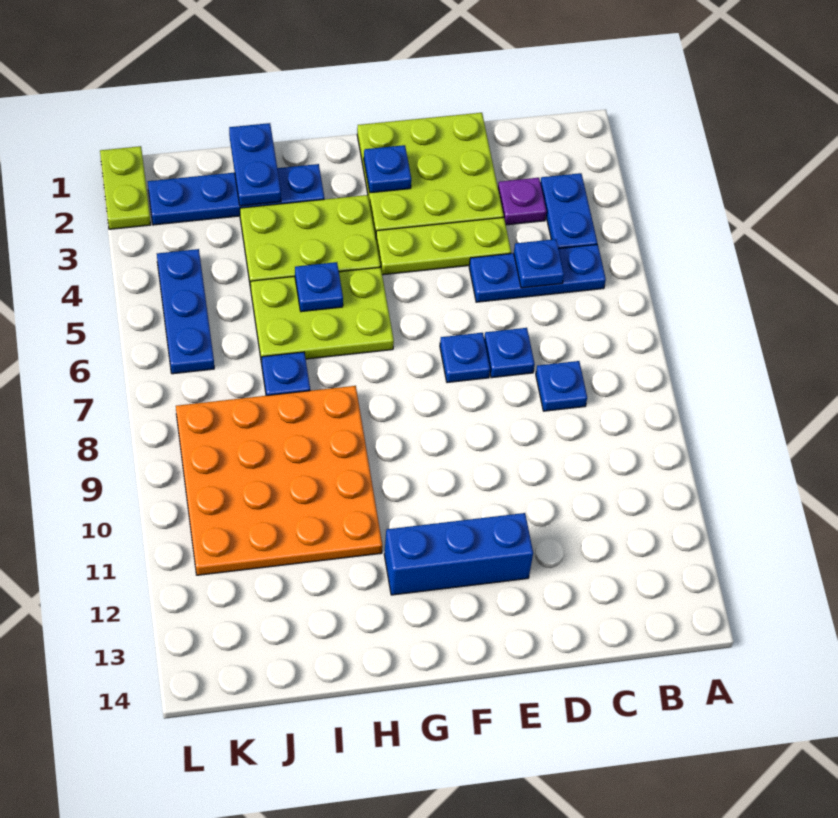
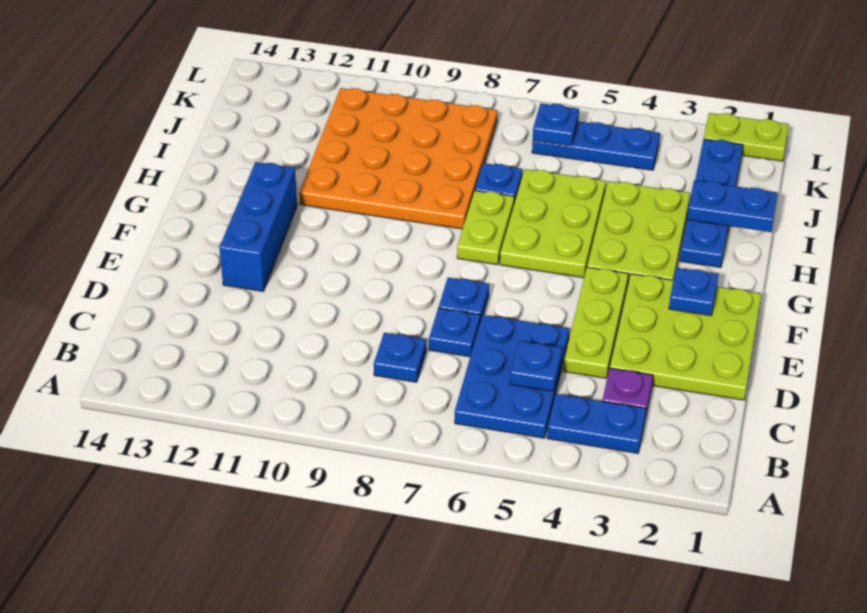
blue 1x3 plate [469,244,606,302] -> blue 2x3 plate [455,315,569,438]
none -> lime 1x2 plate [457,191,514,265]
blue 1x1 plate [295,262,343,312] -> blue 1x1 plate moved to [533,103,579,146]

